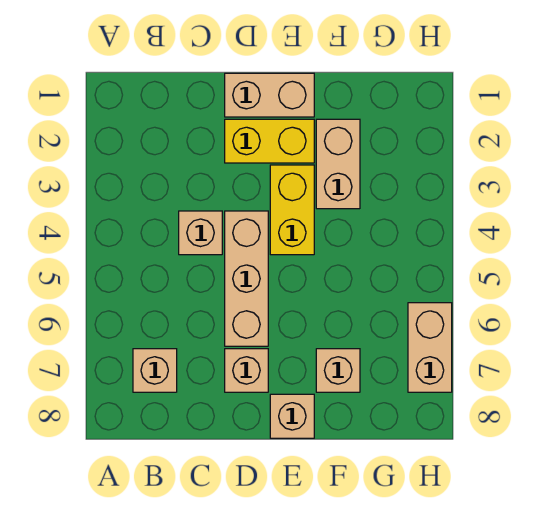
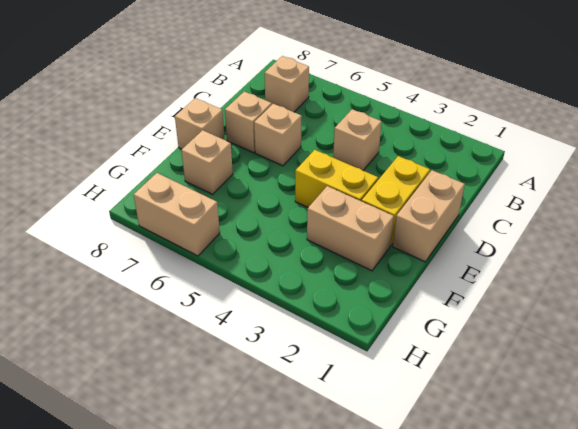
tan 1x3 brick [225,211,268,346] -> tan 1x1 brick [254,104,302,166]

